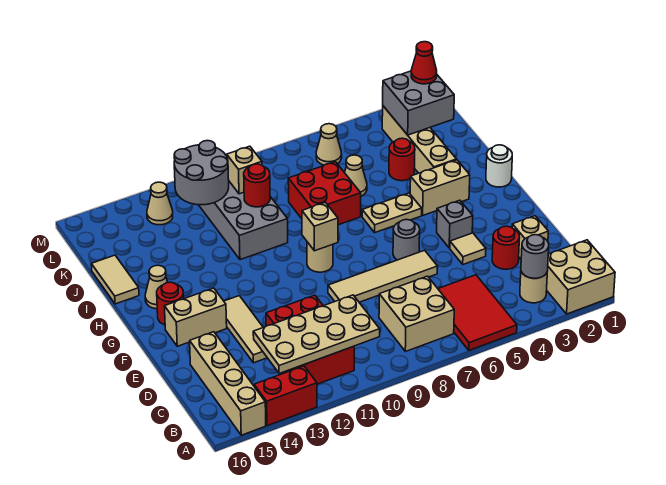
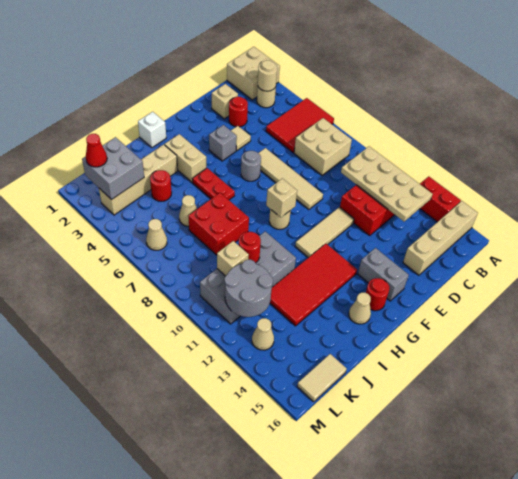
grey 1x1 round brick [521,235,549,278] -> tan 1x1 round brick [258,60,277,91]
tan 1x3 tile [224,296,267,363] -> tan 1x3 tile moved to [295,207,354,258]
tan 1x2 brick [164,288,227,346] -> grey 1x2 brick [358,248,409,301]
none -> red 2x4 tile [270,244,357,326]
white 1x1 round brick [486,145,512,187] -> white 1x1 brick [138,112,166,148]
tan 1x2 plate [362,193,422,232] -> red 1x2 plate [192,168,235,200]
tan 1x2 tile [91,255,139,304] -> tan 1x2 tile moved to [297,354,347,402]

